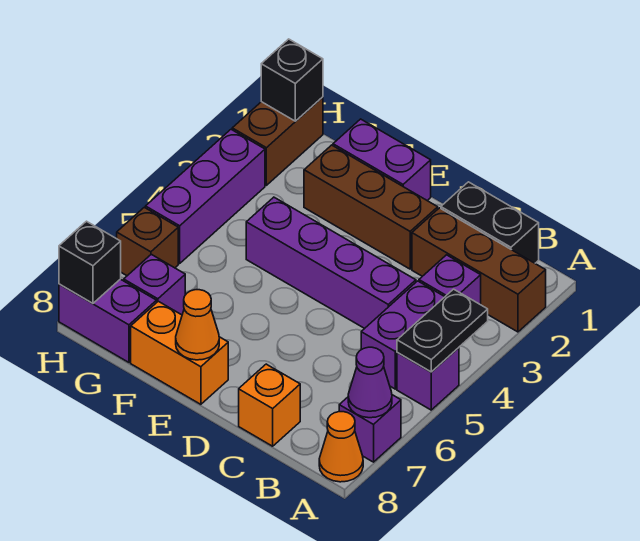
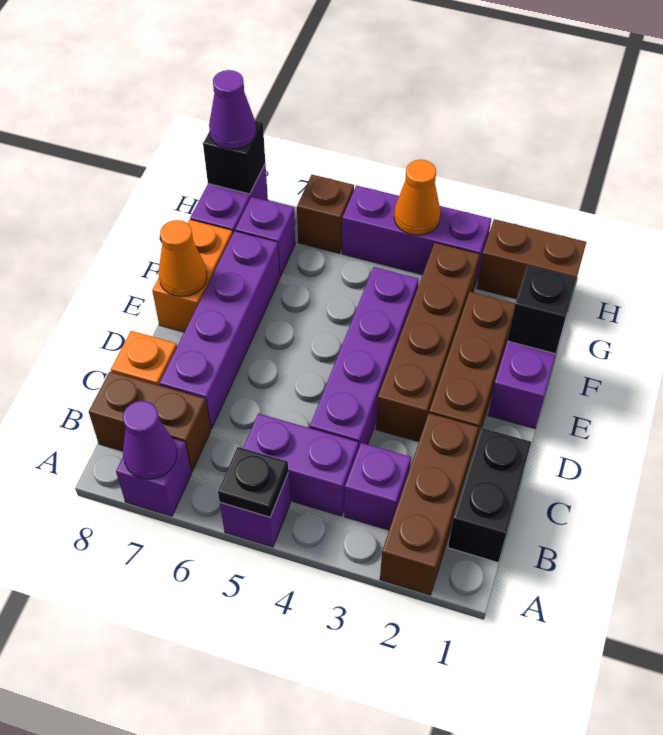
black 1x2 plate [397,289,488,372] -> black 1x1 plate [218,447,288,517]
orange 1x1 cone [319,412,363,482] -> orange 1x1 cone moved to [394,160,441,235]
none -> brown 1x2 brick [89,371,211,472]
none -> purple 1x4 brick [159,231,280,429]
none -> brown 1x4 brick [376,243,480,442]
black 1x1 brick [261,39,323,121] -> black 1x1 brick moved to [507,266,576,354]
none -> purple 1x1 cone [209,70,256,149]

